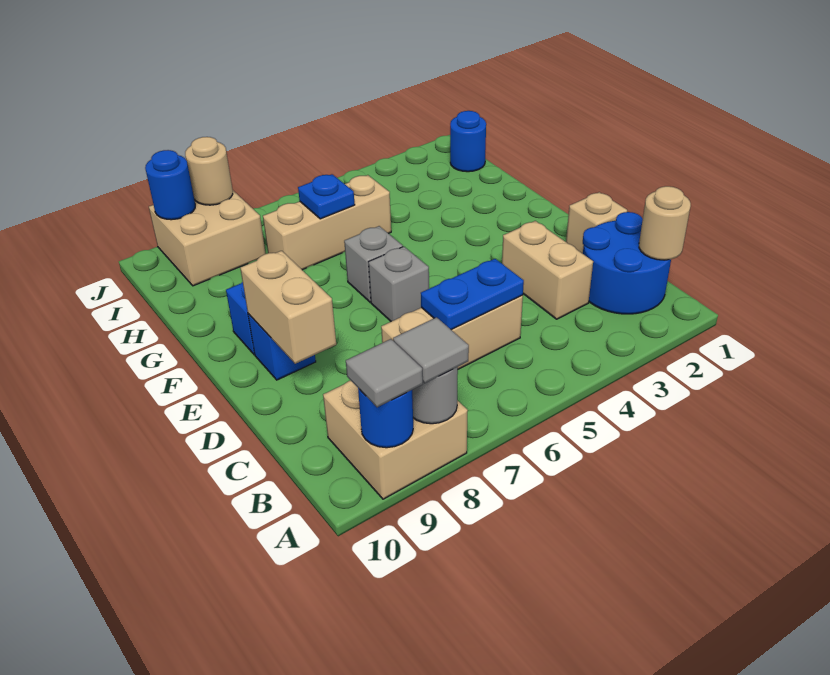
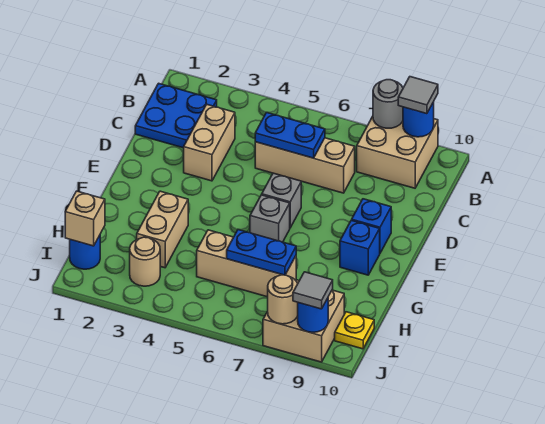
grey 1x1 tile [393,317,469,383] -> grey 1x1 tile moved to [293,272,333,309]
blue 2x2 round brick [583,212,671,314] -> blue 2x2 plate [135,83,217,148]
tan 1x1 round brick [639,186,691,260] -> tan 1x1 round brick moved to [130,237,160,286]
tan 1x1 brick [566,192,627,254] -> tan 1x1 brick moved to [65,191,105,246]
tan 1x2 brick [240,251,336,364] -> tan 1x2 brick moved to [137,191,188,268]
blue 1x1 plate [298,174,355,219] -> blue 1x2 plate [227,230,296,275]
none -> yellow 1x1 plate [335,312,374,349]

